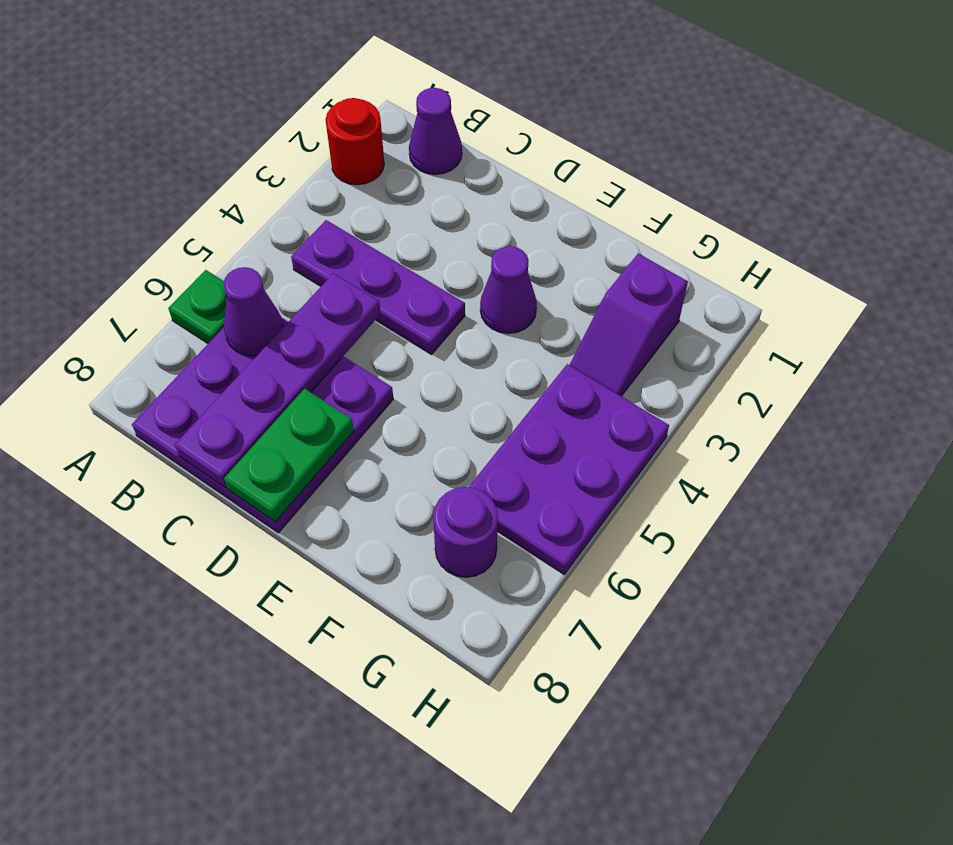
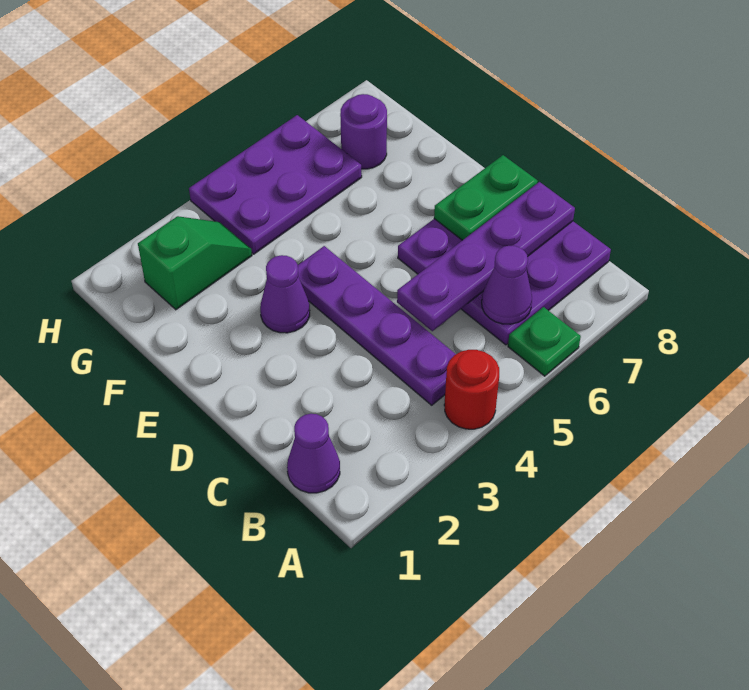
red 1x1 round brick [325,98,384,185] -> red 1x1 round brick moved to [444,350,499,429]
purple 1x3 plate [291,220,465,355] -> purple 1x4 plate [298,246,456,405]
purple 1x2 slope [570,254,688,396] -> green 1x2 slope [138,216,252,310]

